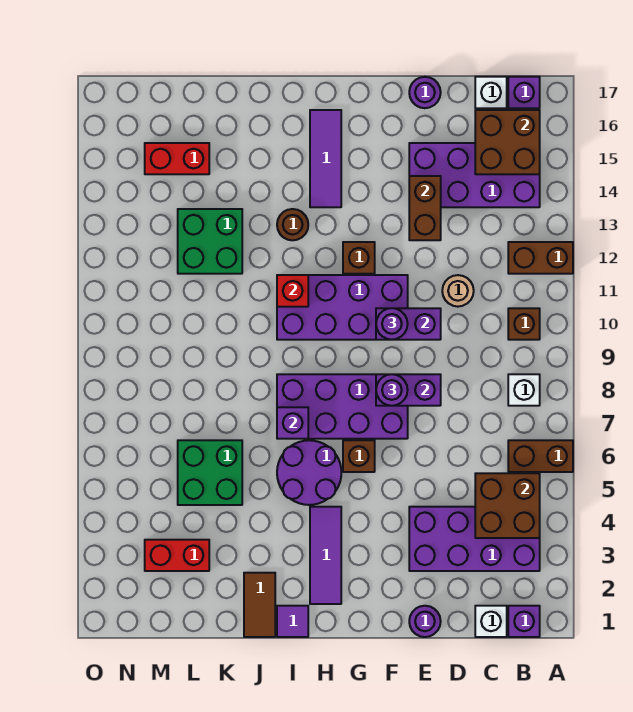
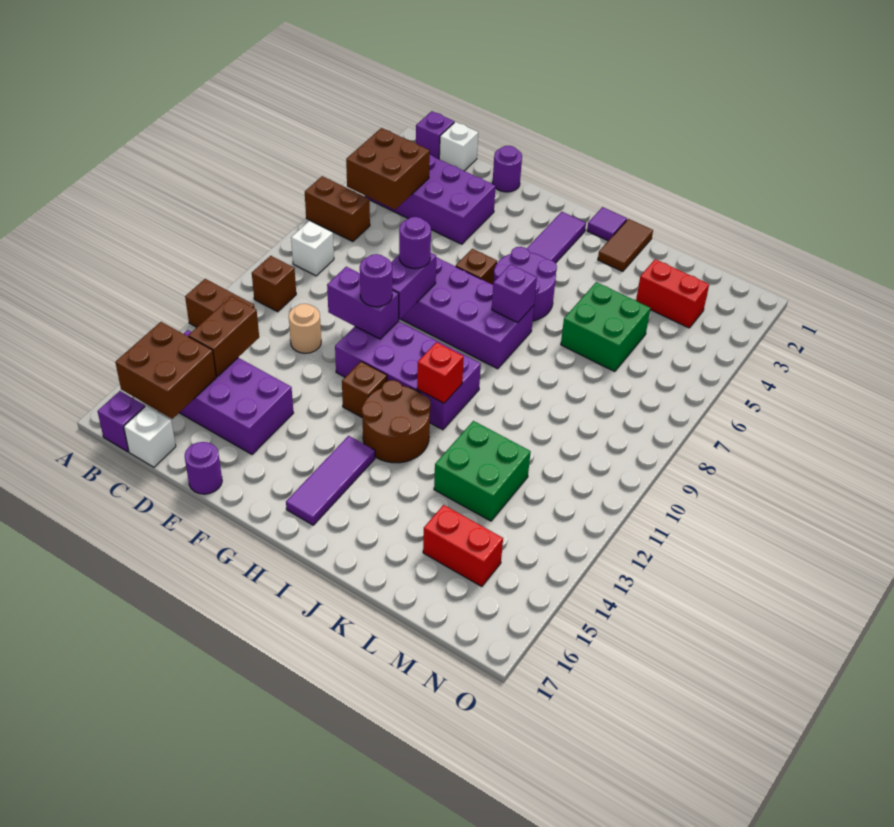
purple 1x2 brick [376,374,441,406] -> purple 1x2 brick turned to [391,253,436,320]
brown 1x2 brick [409,176,441,240] -> brown 1x2 brick moved to [188,296,259,376]
brown 1x1 round brick [277,209,308,240] -> brown 2x2 round brick [362,380,431,463]

